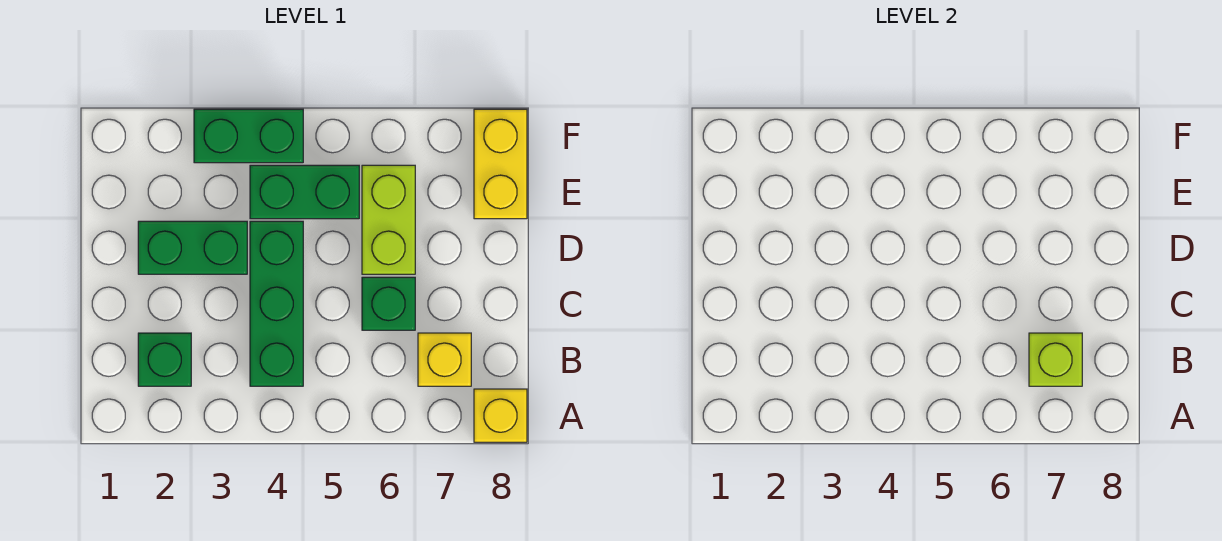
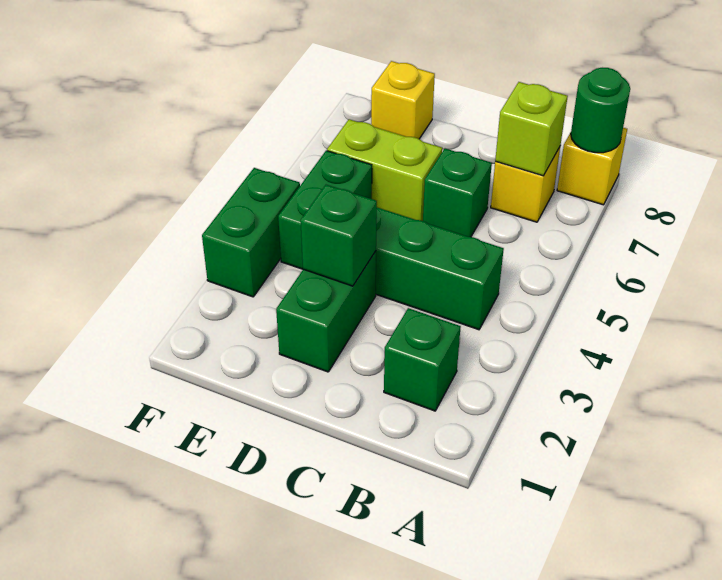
none -> green 1x1 round brick [571,68,630,153]
none -> green 1x1 brick [301,185,377,286]
yellow 1x2 brick [474,109,527,219] -> yellow 1x1 brick [371,61,435,139]

